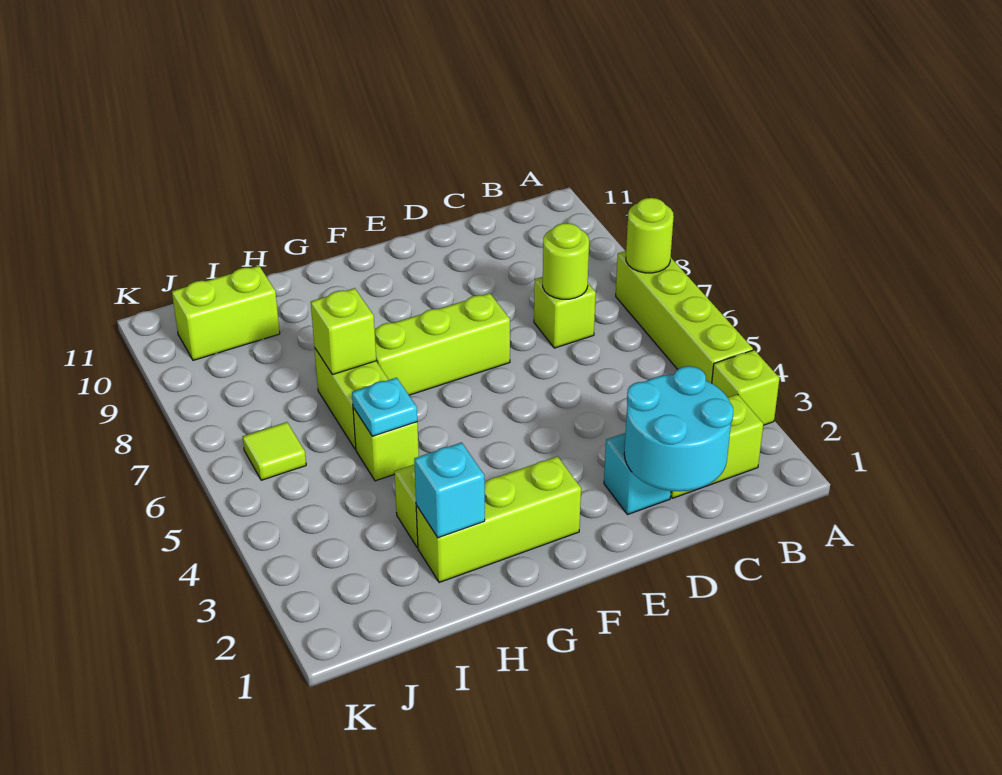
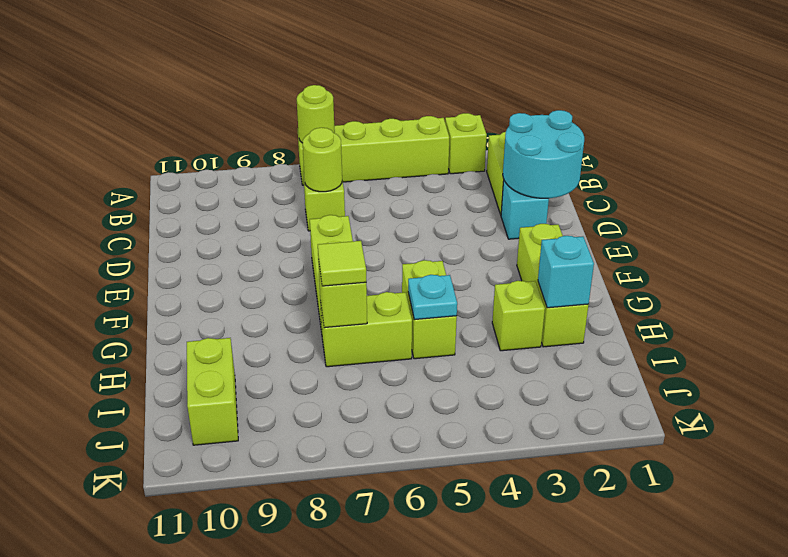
lime 1x1 brick [353,408,419,481] -> lime 1x2 brick [402,260,457,359]
lime 1x1 tile [243,422,306,480] -> lime 1x1 tile moved to [318,241,366,286]

